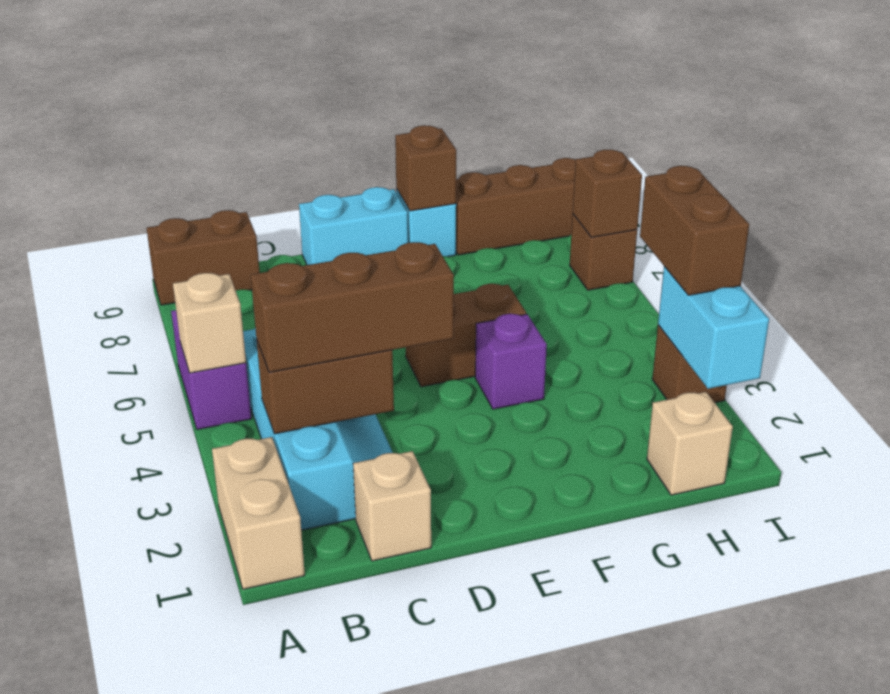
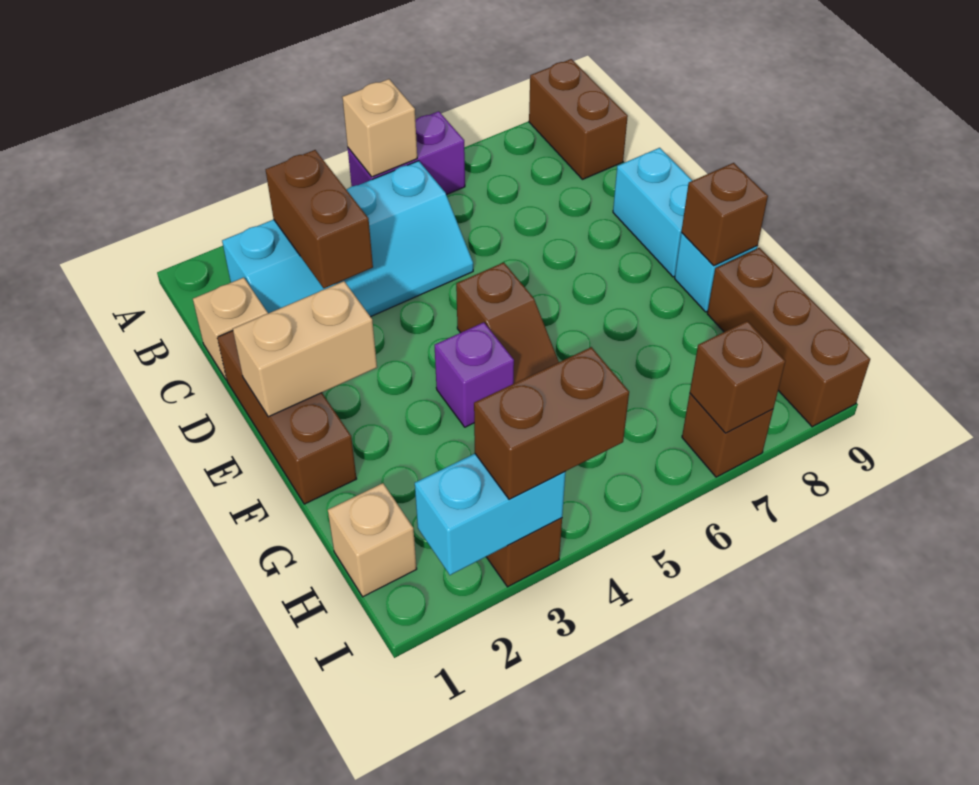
tan 1x2 brick [212,437,305,589] -> tan 1x2 brick moved to [233,281,377,417]
brown 1x3 brick [251,242,454,372] -> brown 1x3 brick moved to [217,331,357,504]
brown 1x2 brick [406,284,526,387] -> brown 1x2 slope [456,262,559,384]

